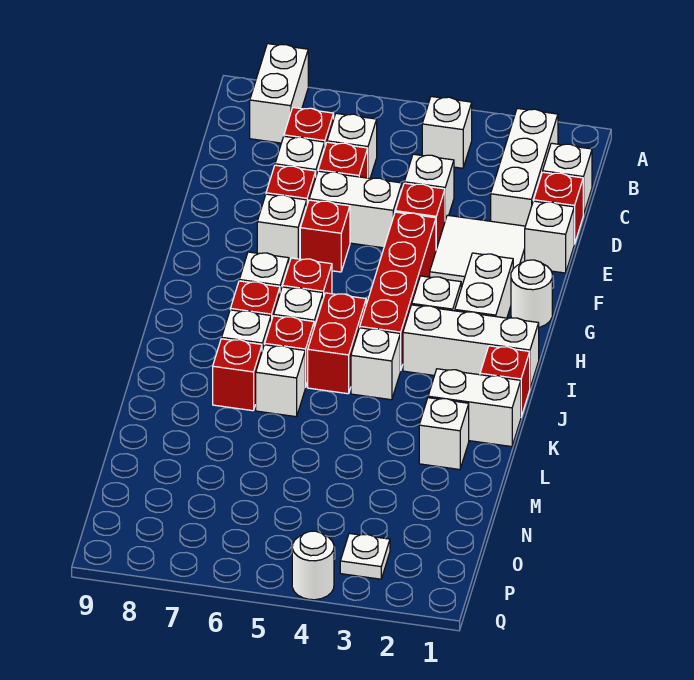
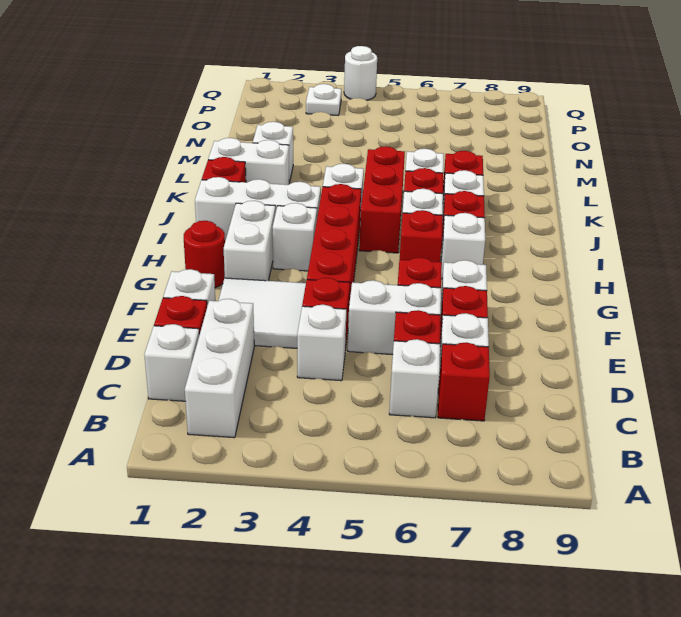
white 1x2 brick [250,44,308,143] -> none
white 1x1 brick [422,97,472,168] -> none
white 1x1 round brick [511,260,552,327] -> red 1x1 round brick [184,221,225,288]
red 1x2 brick [308,293,366,394] -> red 1x3 brick [359,146,405,253]

